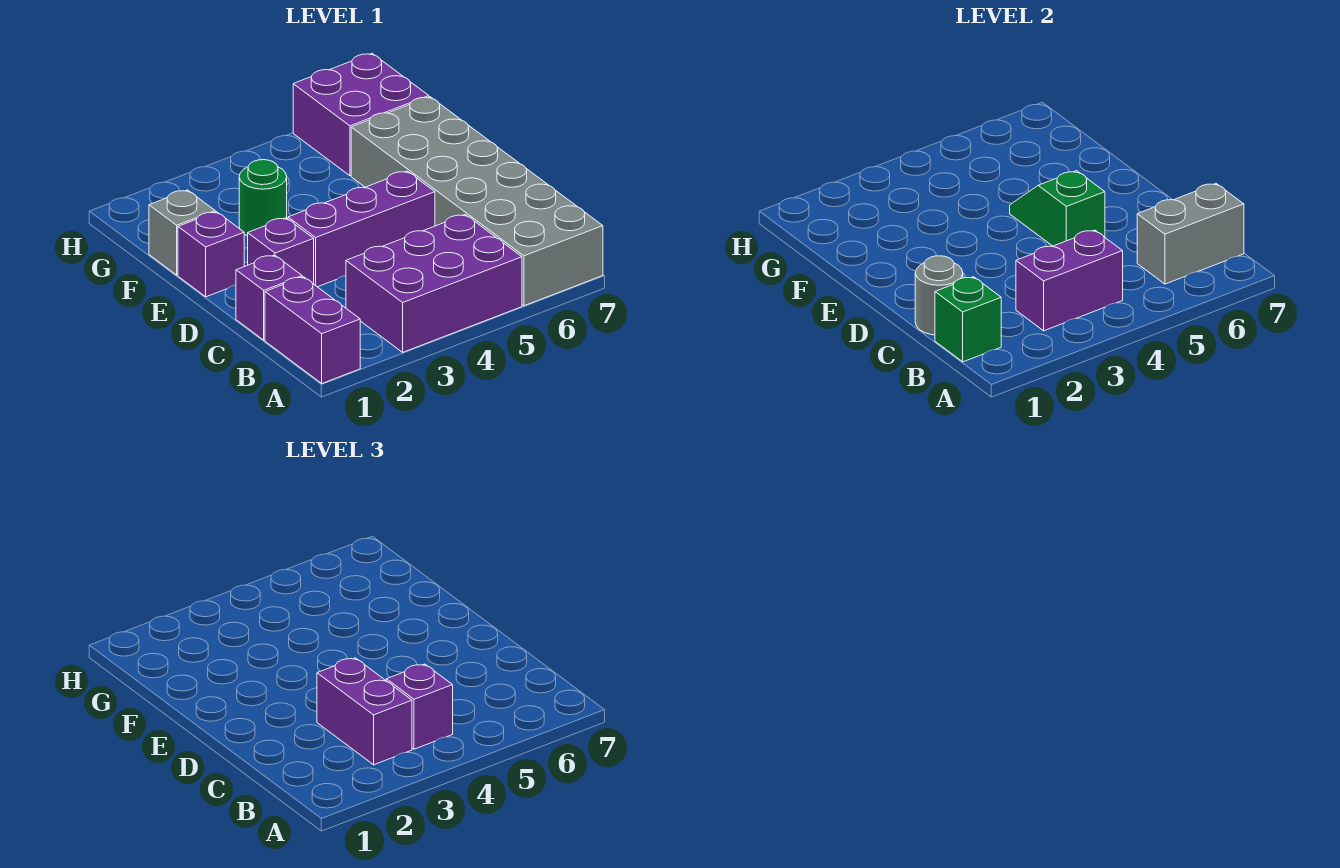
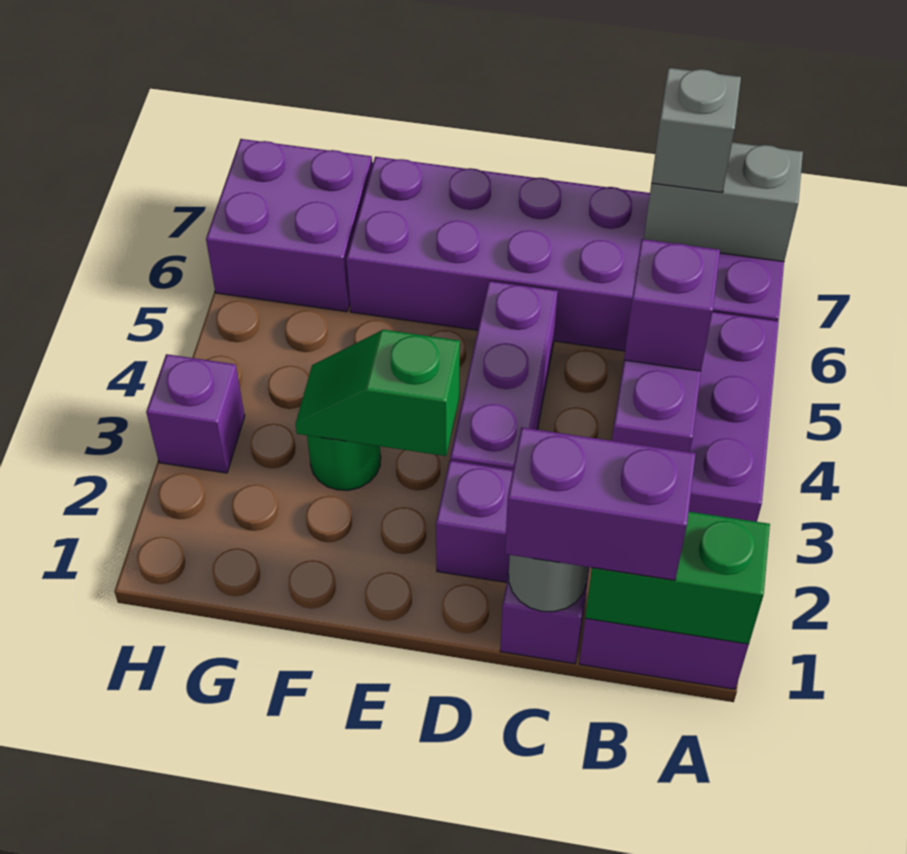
grey 2x6 brick [351,97,603,306] -> purple 2x6 brick [346,157,784,351]
green 1x1 brick [935,277,1001,362] -> green 1x2 brick [585,512,770,644]
purple 1x2 brick [317,658,412,765] -> purple 1x2 brick moved to [505,427,696,580]
grey 1x2 brick [1137,184,1244,284] -> grey 1x2 brick turned to [644,142,803,262]
green 1x2 slope [1010,171,1105,246] -> green 1x2 slope moved to [295,330,460,456]
purple 1x1 brick [178,212,244,297] -> purple 1x1 brick moved to [146,354,245,473]
grey 1x1 brick [149,190,215,275] -> grey 1x1 brick moved to [651,68,741,193]

